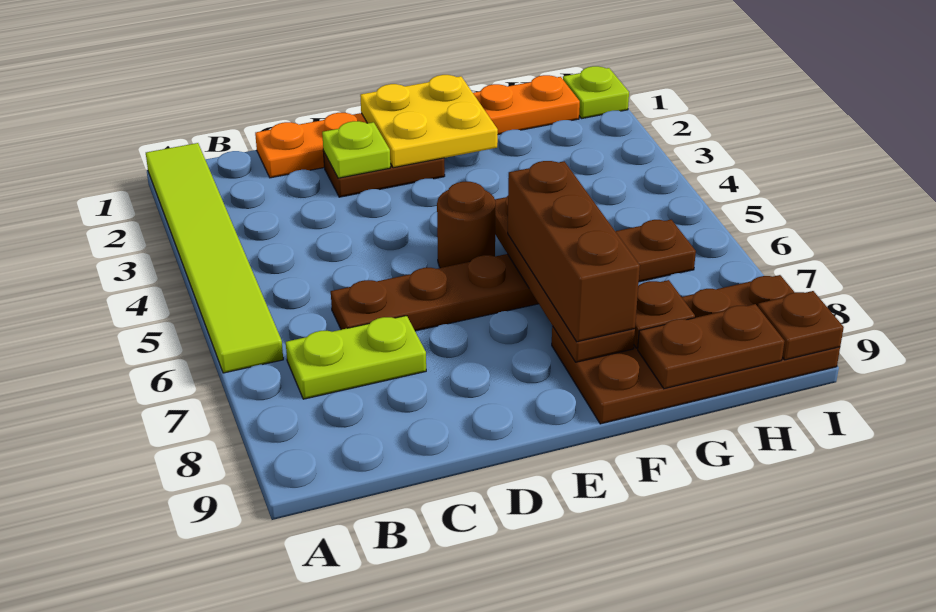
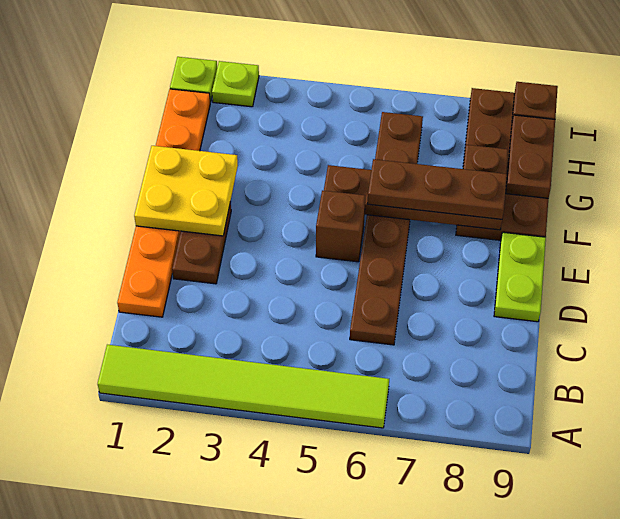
lime 1x2 plate [286,316,426,399] -> lime 1x2 plate moved to [494,232,546,322]
lime 1x1 plate [322,121,390,178] -> lime 1x1 plate moved to [212,61,259,107]
brown 1x1 round brick [437,182,496,268] -> brown 1x1 brick [316,190,365,262]
brown 1x3 brick [508,161,640,342] -> brown 1x3 plate [367,159,507,219]

